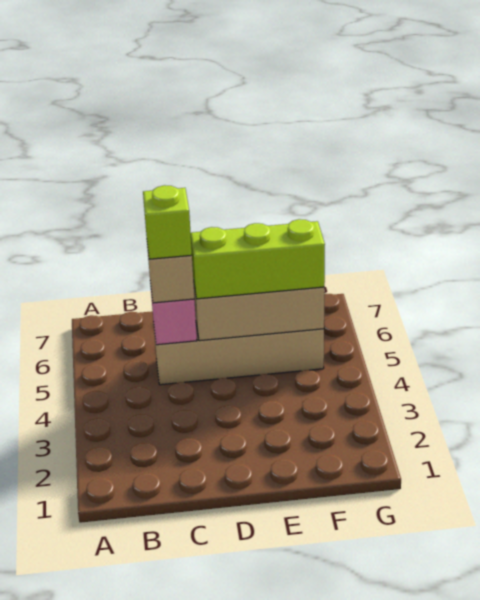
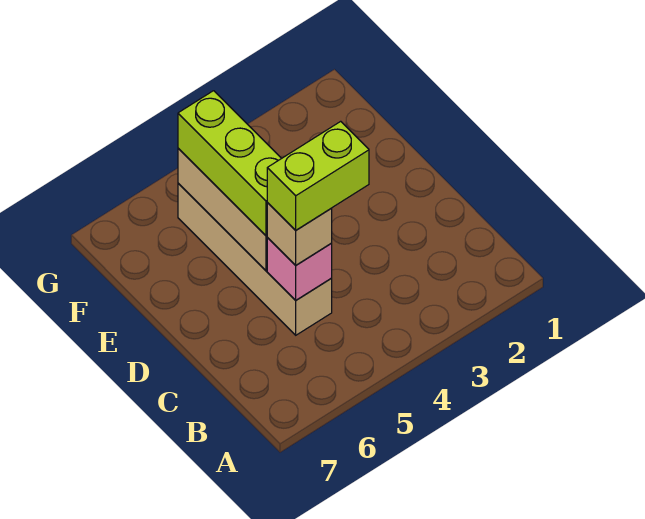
lime 1x1 brick [143,185,192,259] -> lime 1x2 brick [267,121,369,230]

